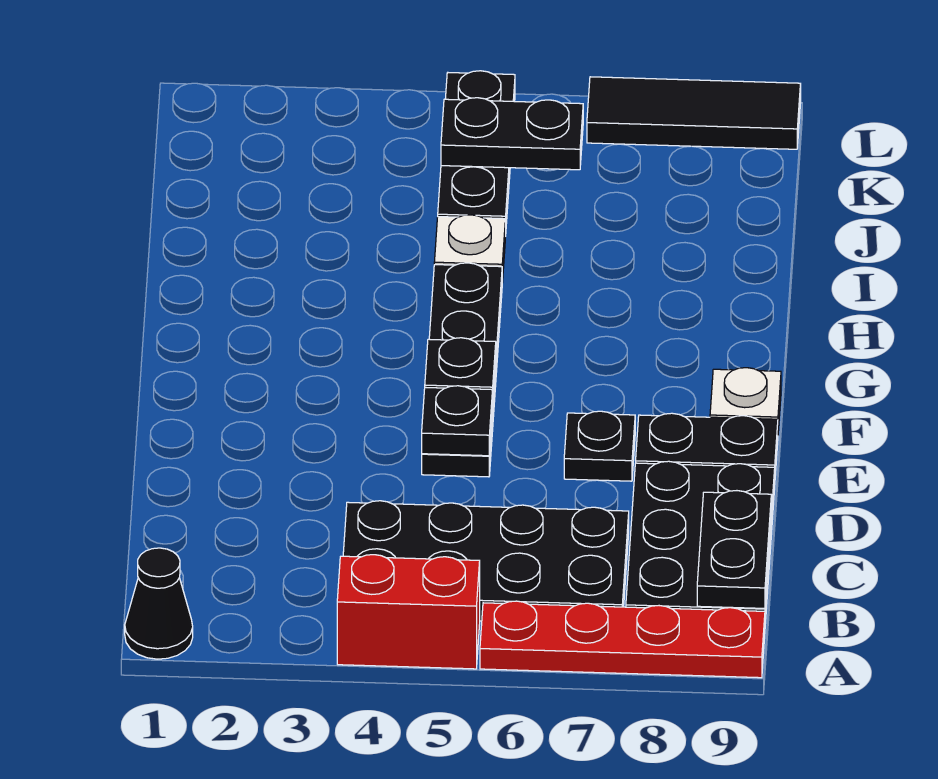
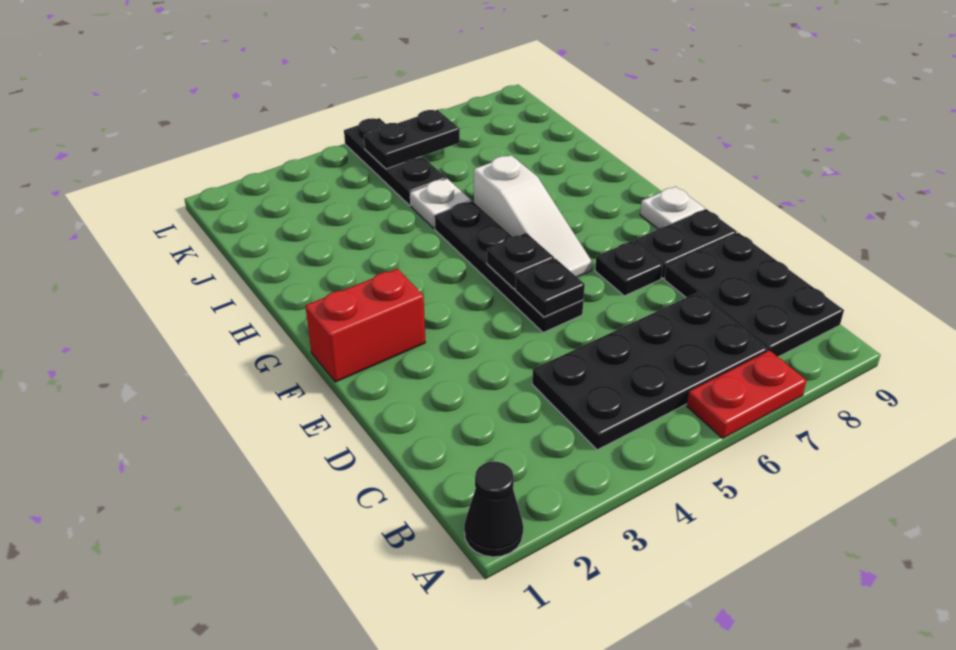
red 1x2 brick [337,555,480,669] -> red 1x2 brick moved to [305,269,425,382]
red 1x4 plate [480,601,765,678] -> red 1x2 plate [687,350,807,438]
black 1x2 plate [697,491,771,608] -> none
none -> white 1x3 slope [474,155,592,277]
black 1x3 tile [587,77,801,149] -> none

